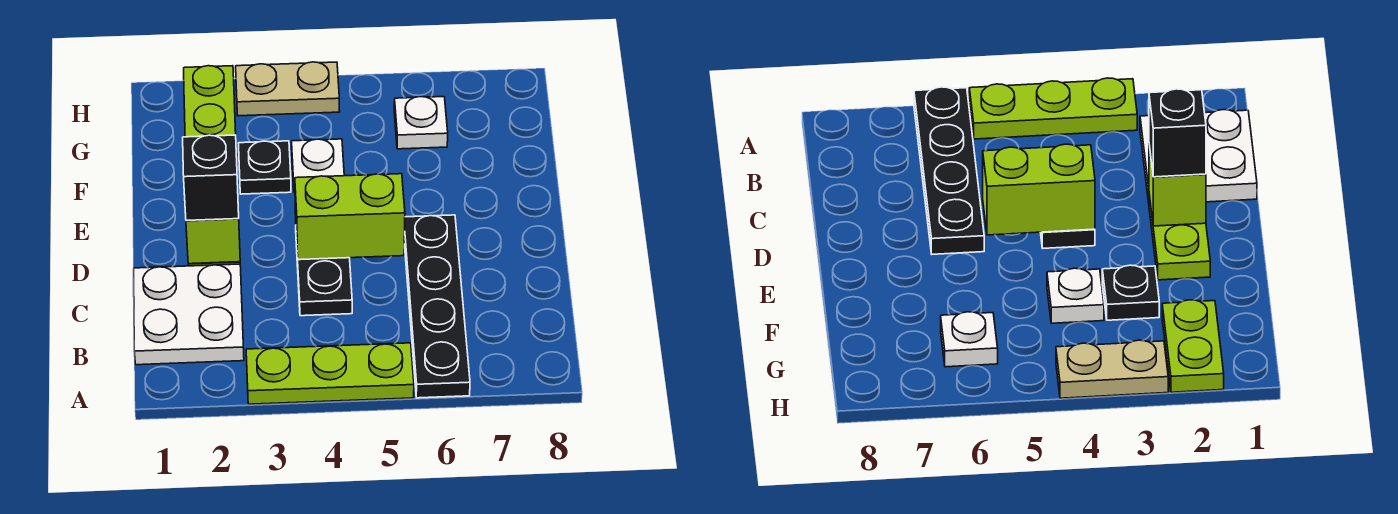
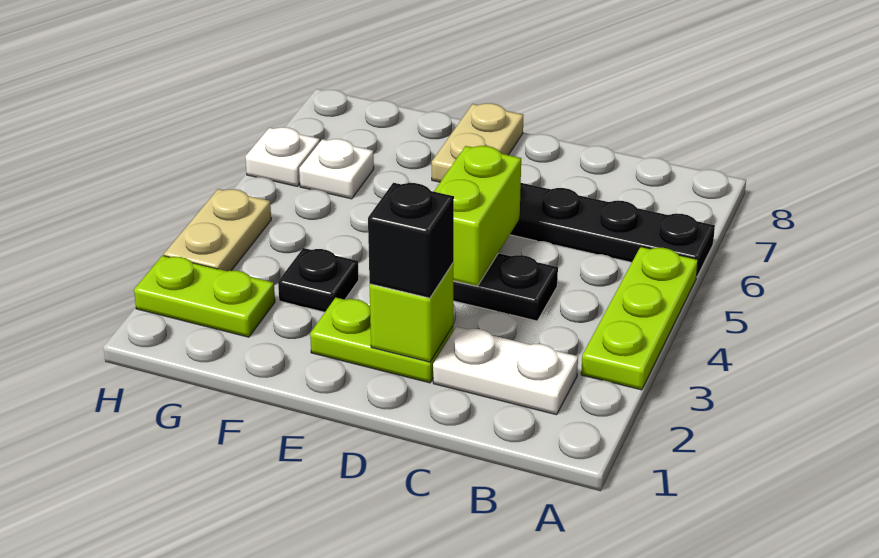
white 2x2 plate [134,264,244,365] -> white 1x2 plate [433,327,578,415]
none -> tan 1x2 plate [432,103,524,182]
white 1x1 plate [292,139,344,192] -> white 1x1 plate moved to [245,127,320,186]

